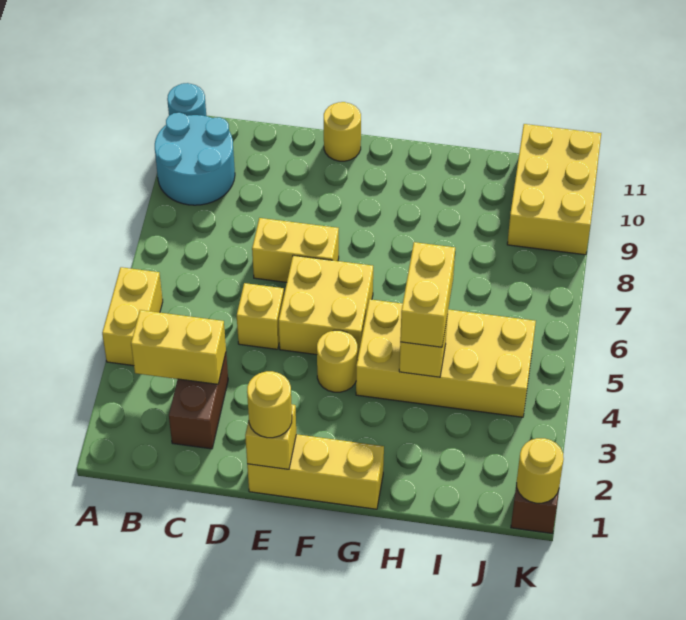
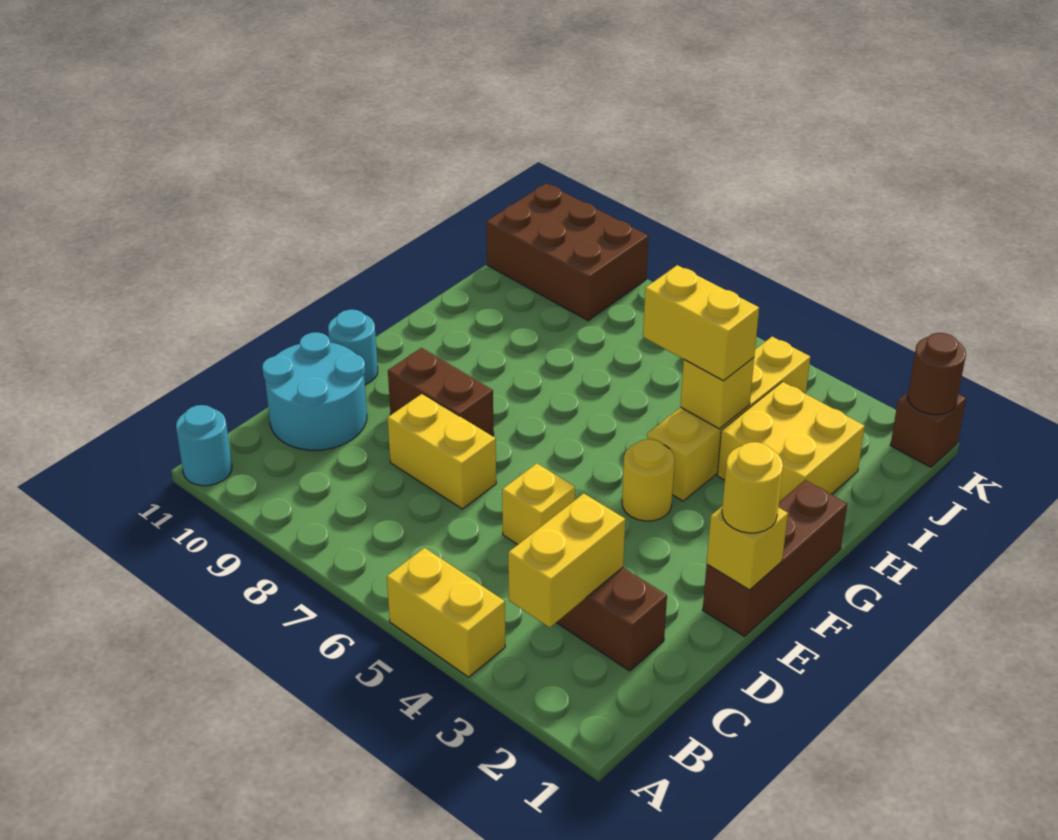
cyan 2x2 round brick [155,113,235,205] -> cyan 2x2 round brick moved to [262,332,367,450]
yellow 1x2 brick [252,218,339,282] -> yellow 1x2 brick turned to [388,394,496,509]
yellow 1x3 brick [247,434,384,509] -> brown 1x3 brick [703,480,847,636]
yellow 2x2 brick [279,255,373,360] -> yellow 2x2 brick moved to [717,382,865,502]
none -> brown 1x2 brick [388,348,494,436]
yellow 1x1 round brick [324,102,361,161] -> cyan 1x1 round brick [328,310,378,384]
yellow 2x4 brick [356,299,536,417] -> yellow 1x4 brick [647,337,810,501]
yellow 2x3 brick [507,124,601,255] -> brown 2x3 brick [486,183,648,320]
yellow 1x1 round brick [517,438,564,503] -> brown 1x1 round brick [908,333,966,415]

